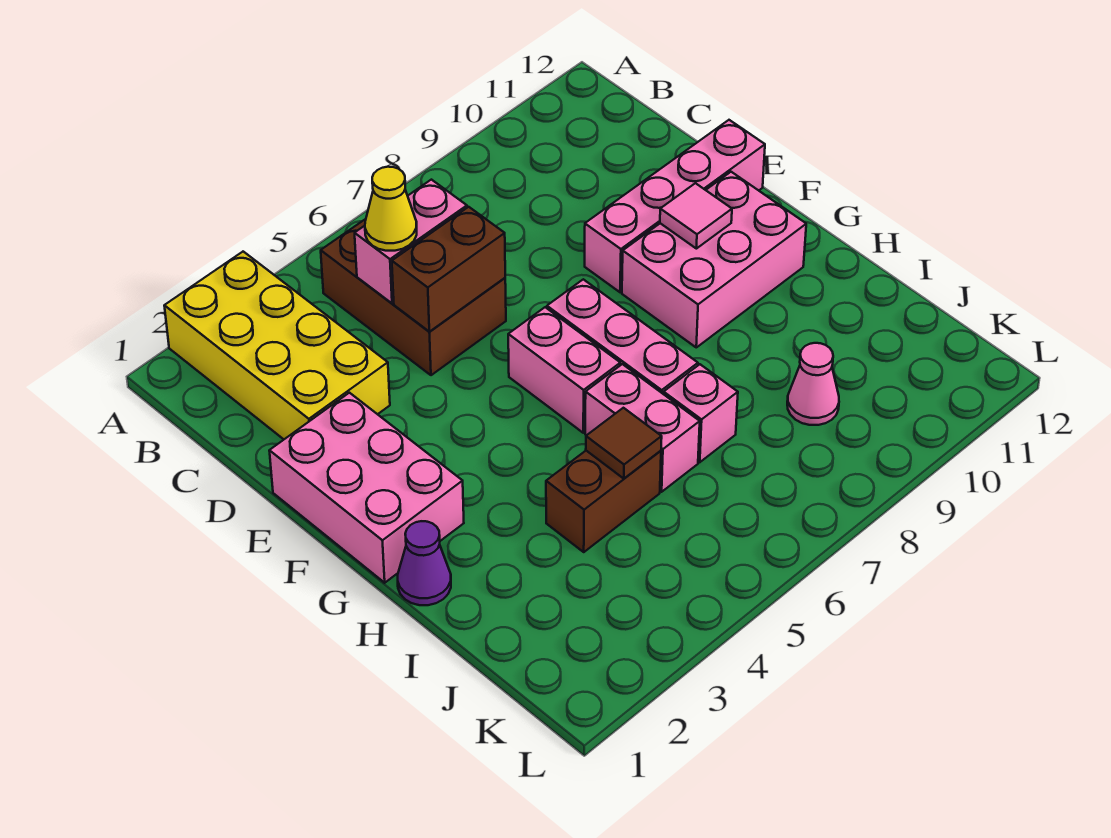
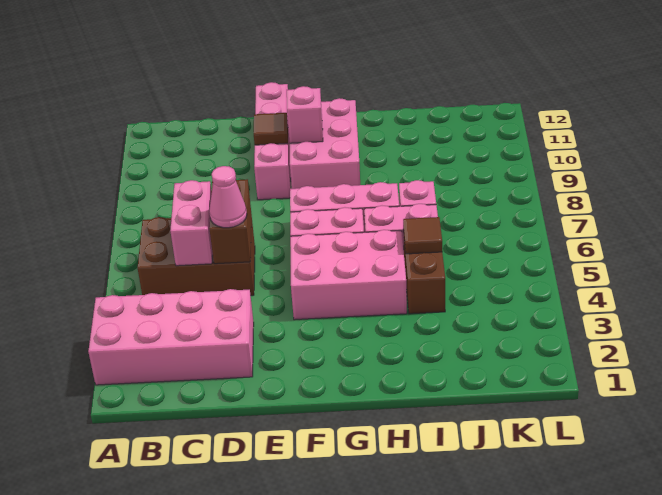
yellow 2x4 brick [164,252,390,439] -> pink 2x4 brick [88,289,254,385]
yellow 1x1 cone [365,167,417,251] -> none
pink 2x3 brick [269,393,464,583] -> pink 2x3 brick moved to [290,230,407,320]
none -> brown 1x1 tile [254,113,288,145]
pink 1x1 tile [660,183,732,249] -> pink 1x1 brick [287,86,323,143]
purple 1x1 cone [398,521,451,605] -> none
pink 1x1 cone [787,343,839,425] -> pink 1x1 cone moved to [209,166,247,228]

